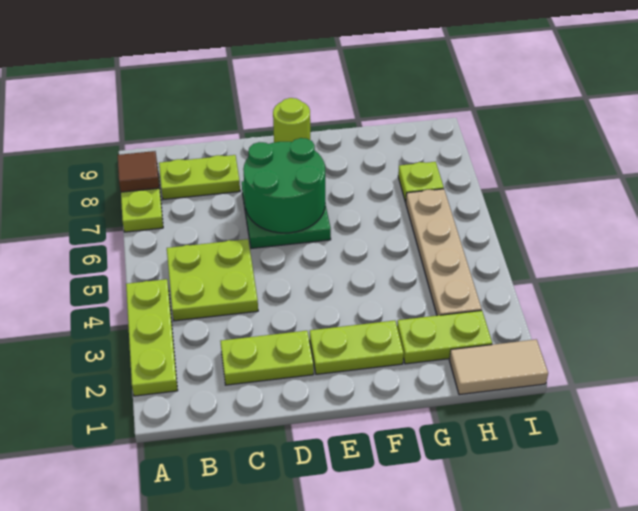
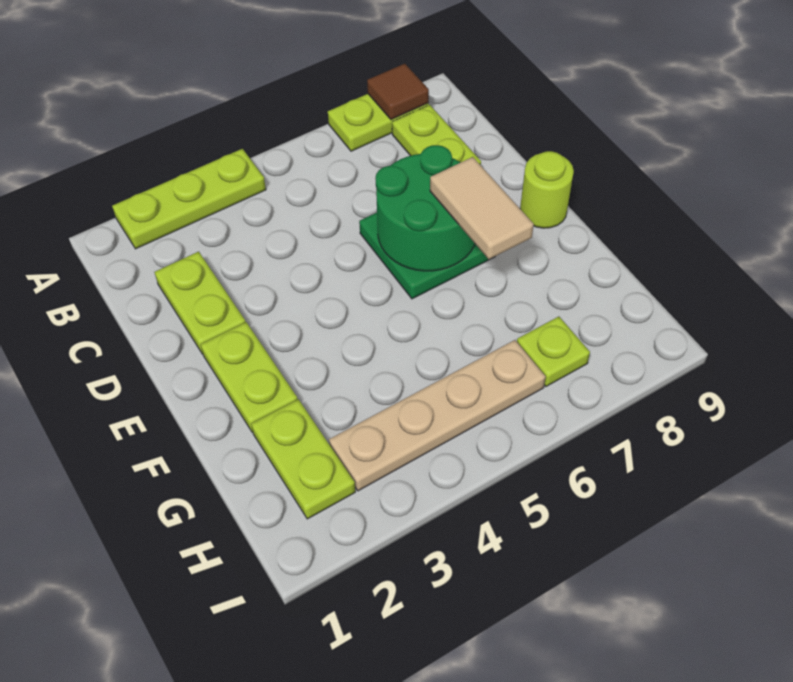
lime 2x2 plate [167,239,258,321] -> none
tan 1x2 tile [449,339,548,395] -> tan 1x2 tile moved to [430,157,534,259]

